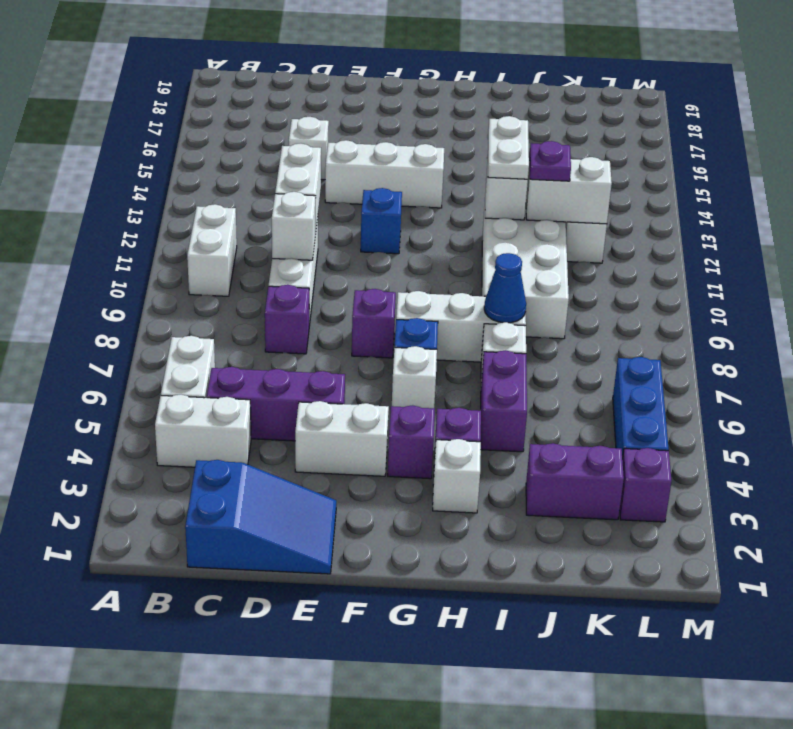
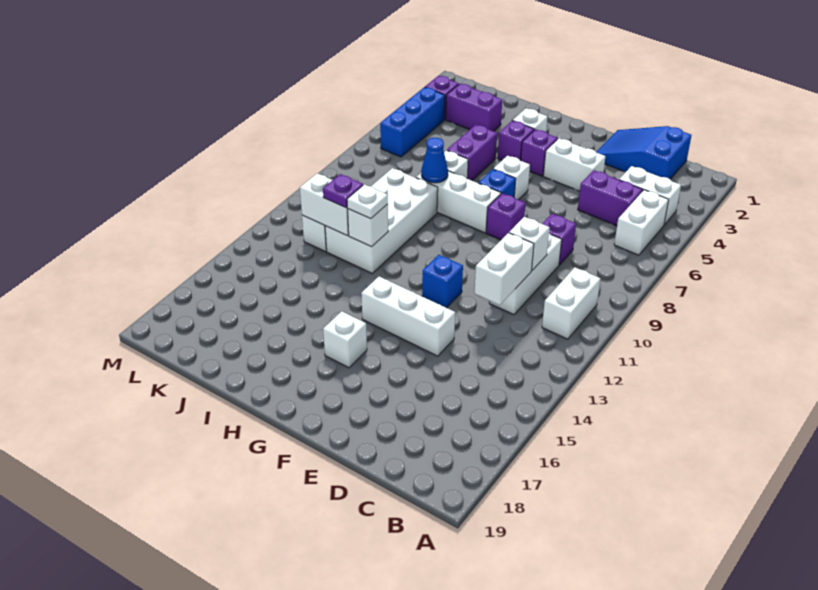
purple 1x3 brick [207,367,345,441] -> purple 1x2 brick [578,170,643,226]
white 1x1 brick [289,117,329,180] -> white 1x1 brick moved to [323,311,367,368]
white 1x2 plate [488,116,529,180] -> white 1x1 plate [347,184,388,219]

